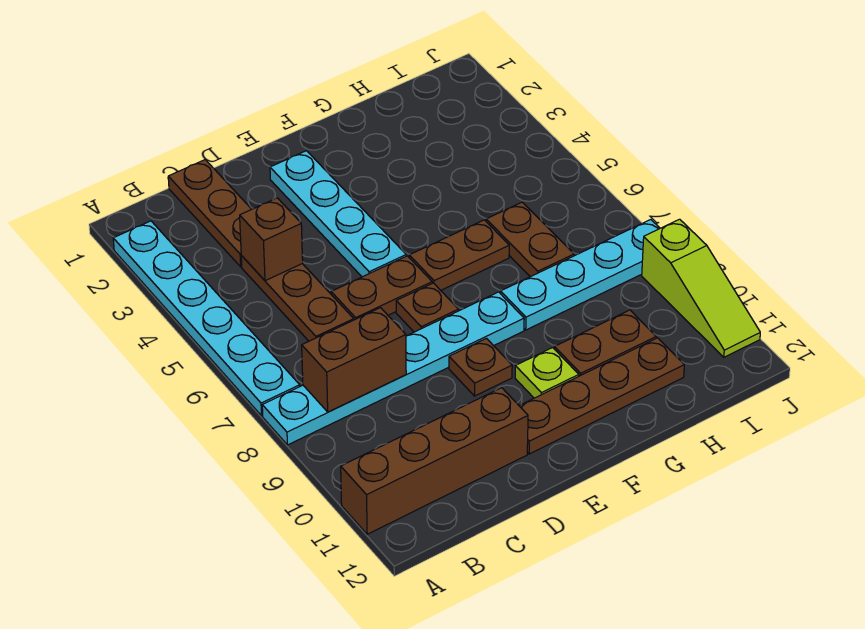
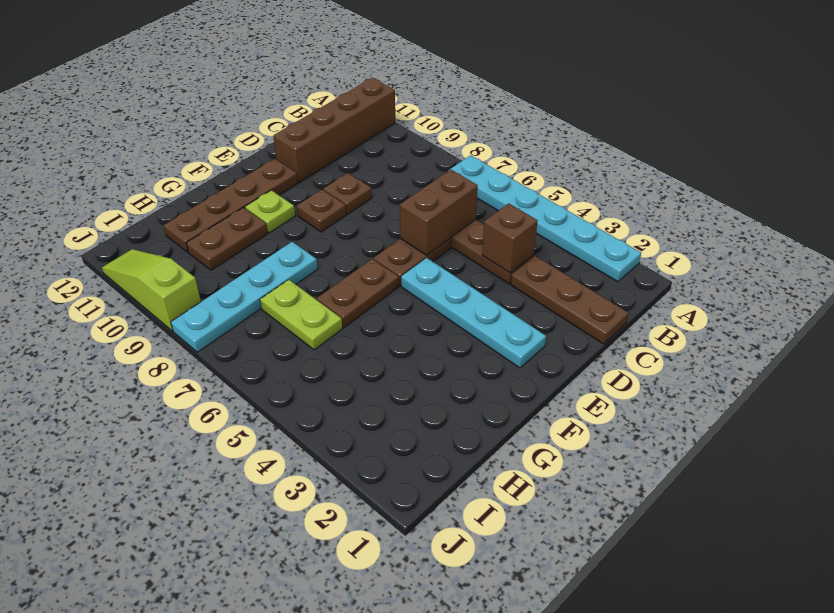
cyan 1x6 plate [262,292,524,445] -> none
brown 1x2 brick [302,308,406,412] -> brown 1x2 brick moved to [400,170,478,255]
brown 1x1 plate [396,283,459,332] -> brown 1x1 plate moved to [323,173,372,214]
brown 1x2 plate [486,202,574,277] -> lime 1x2 plate [260,280,342,350]

